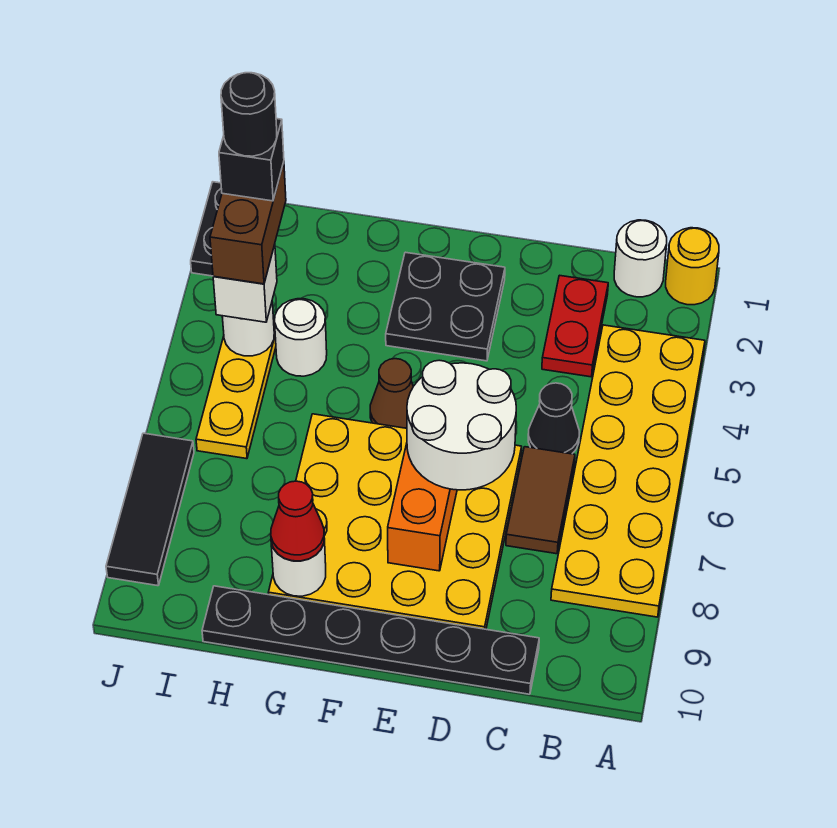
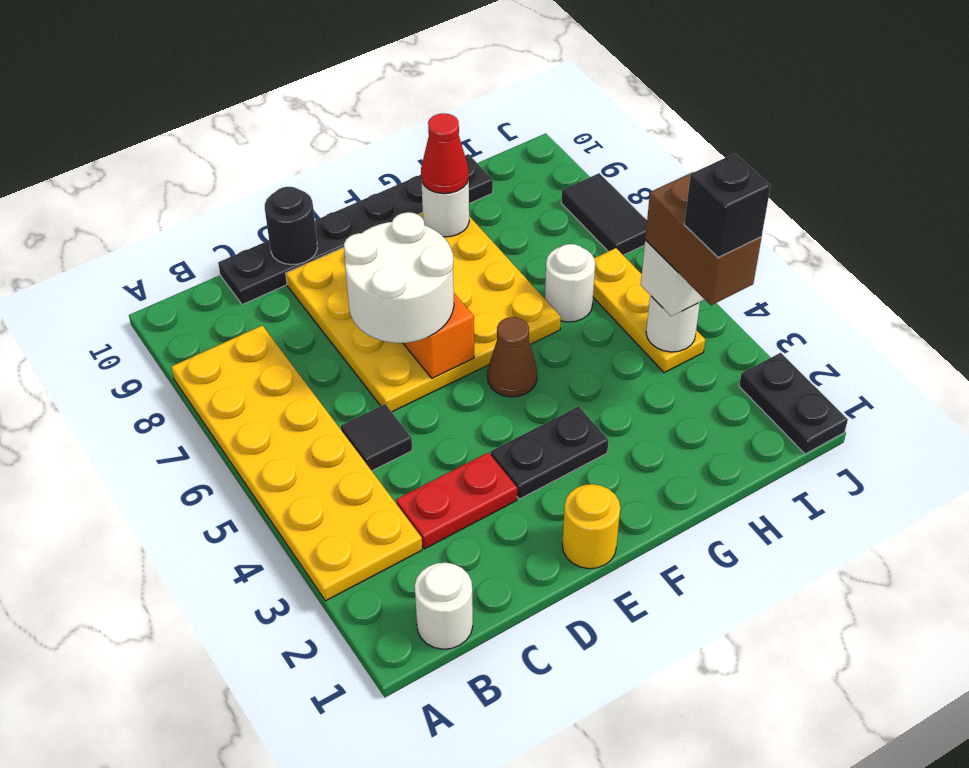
yellow 1x1 round brick [666,228,719,305] -> yellow 1x1 round brick moved to [562,484,620,569]
red 1x2 plate [542,275,608,377] -> red 1x2 plate turned to [396,452,517,549]
black 1x1 cone [528,383,579,454] -> black 1x1 tile [341,404,412,471]
brown 1x2 tile [506,447,575,554] -> none
black 2x2 plate [386,252,505,361] -> black 1x2 plate [491,406,608,499]
white 1x1 round brick [275,299,327,376] -> white 1x1 round brick moved to [545,244,595,322]
black 1x1 round brick [221,73,277,156] -> black 1x1 round brick moved to [265,187,317,265]
black 1x3 tile [106,433,194,586] -> black 1x2 tile [561,173,647,255]

